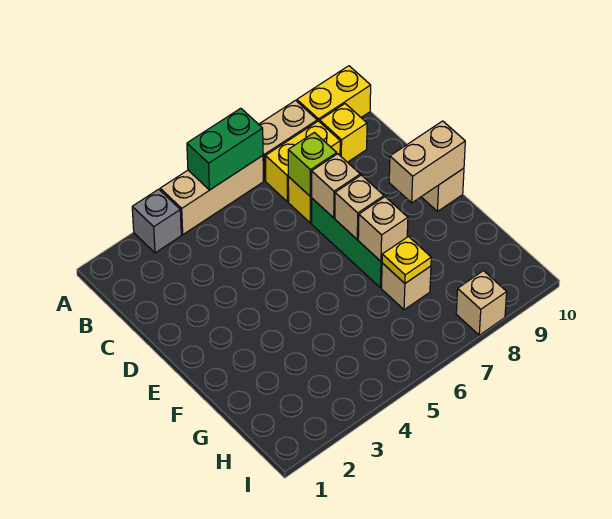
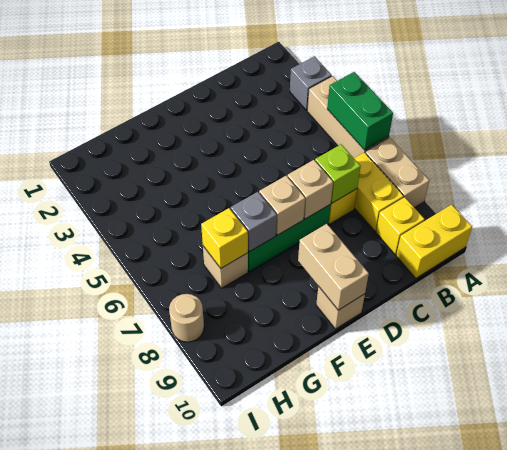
yellow 1x2 brick [297,66,371,122] -> yellow 1x2 brick turned to [396,205,472,278]
tan 1x1 brick [358,197,408,261] -> grey 1x1 brick [231,192,277,252]
yellow 1x1 plate [382,237,431,283] -> yellow 1x1 brick [201,208,248,268]
tan 1x1 brick [456,271,507,335] -> tan 1x1 round brick [169,294,204,342]

